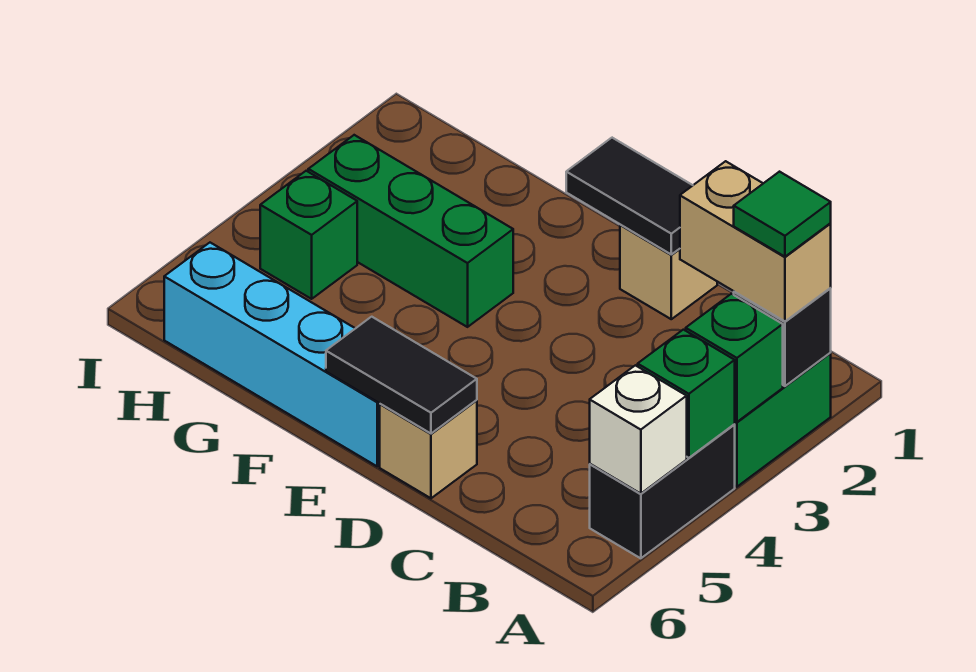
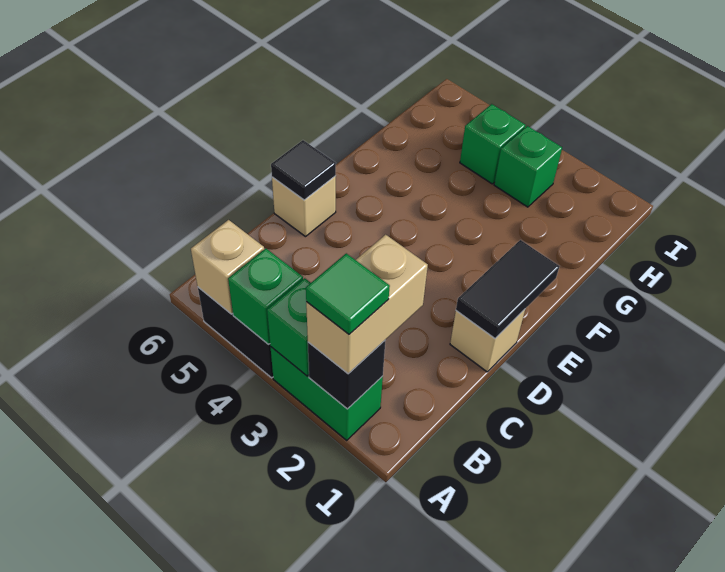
white 1x1 brick [590,365,687,494] -> tan 1x1 brick [191,220,264,314]
black 1x2 tile [326,317,477,434] -> black 1x1 tile [271,140,336,200]
cyan 1x4 brick [164,243,380,466] -> none
green 1x3 brick [308,135,513,327] -> green 1x1 brick [494,126,562,207]

